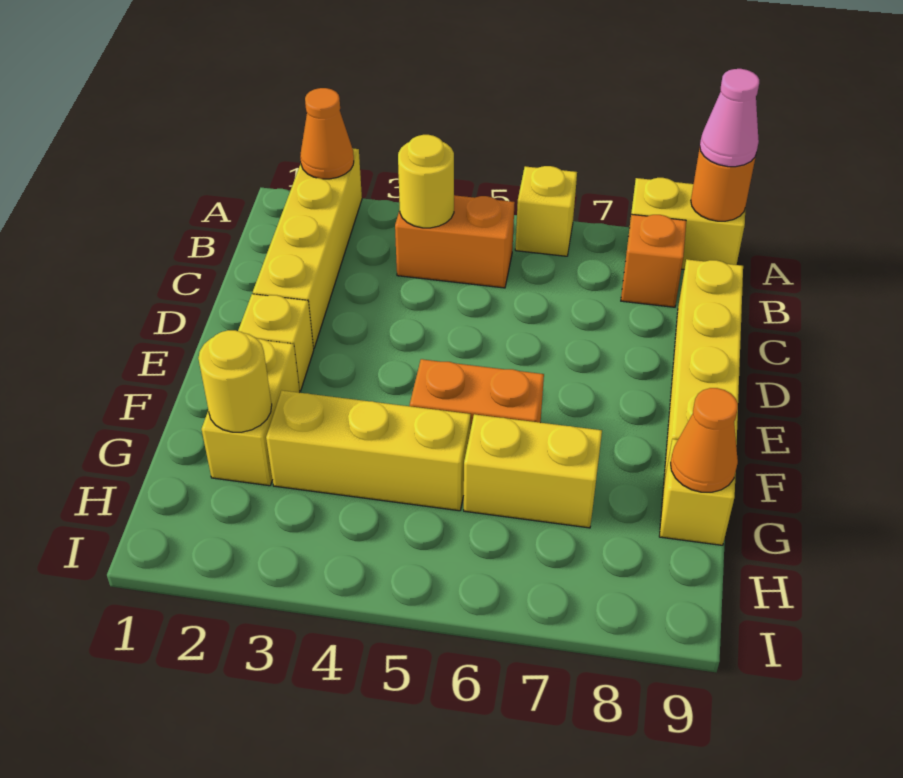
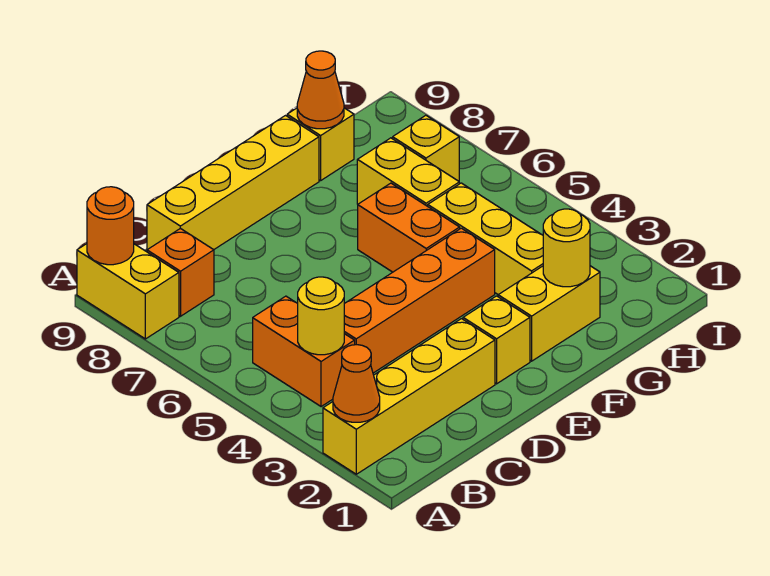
yellow 1x1 brick [515,166,577,256] -> yellow 1x1 brick moved to [393,115,459,181]
pink 1x1 cone [700,69,759,167] -> none
none -> orange 1x4 brick [344,228,495,373]

